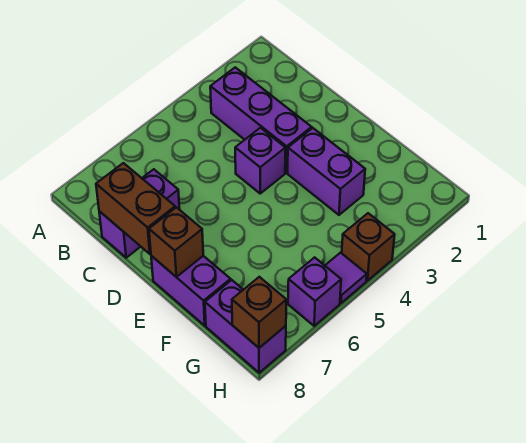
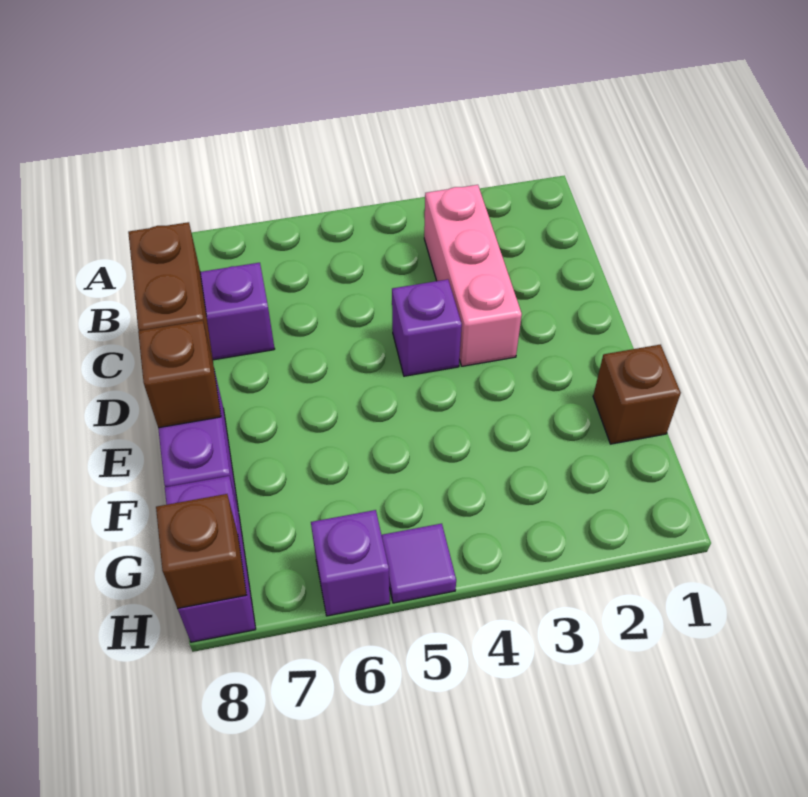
purple 1x3 brick [210,67,312,173] -> pink 1x3 brick [424,185,522,366]
purple 1x2 brick [288,128,365,215] -> none
brown 1x1 brick [342,213,395,281] -> brown 1x1 brick moved to [593,345,681,444]

